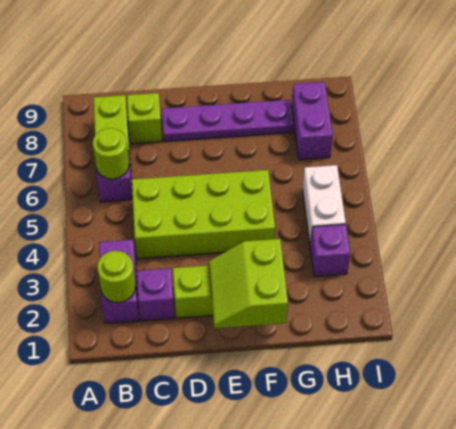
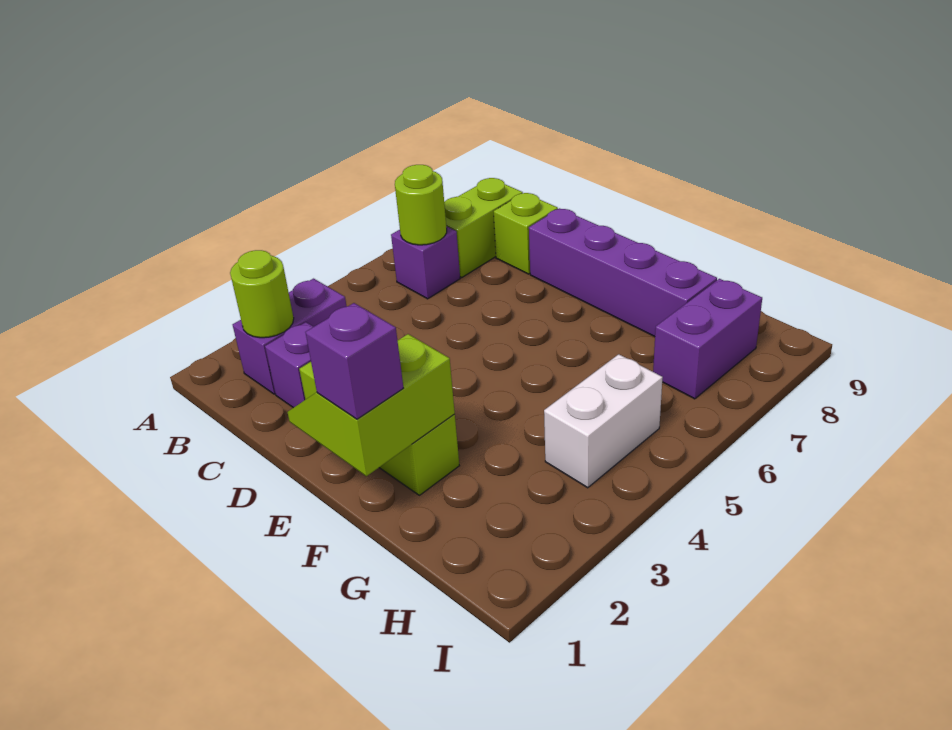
lime 2x4 brick [132,170,275,259] -> none
purple 1x4 plate [162,100,294,141] -> purple 1x4 brick [529,208,717,337]
purple 1x1 brick [310,224,350,276] -> purple 1x1 brick moved to [305,303,403,419]

